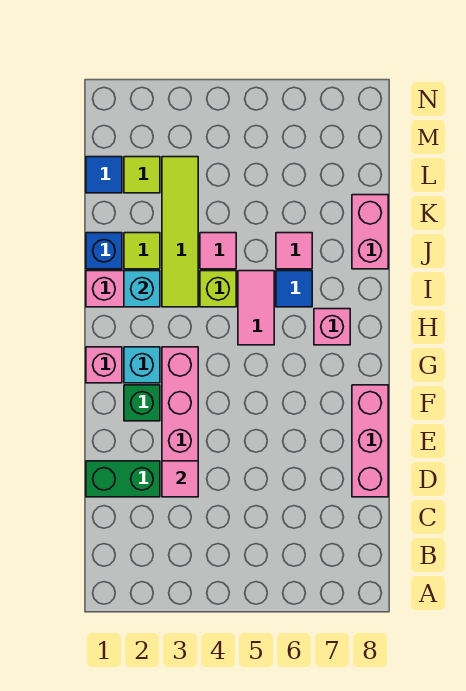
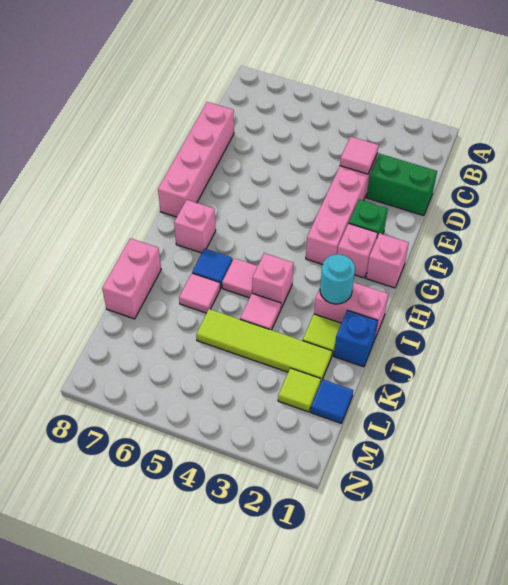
pink 1x3 brick [352,385,388,497] -> pink 1x4 brick [158,102,234,217]
cyan 1x1 brick [124,347,160,383] -> pink 1x1 brick [337,223,378,278]
pink 1x2 tile [238,271,274,345] -> pink 1x1 tile [222,258,258,298]
cyan 1x1 brick [124,271,160,307] -> cyan 1x1 round brick [320,254,355,304]
lime 1x4 tile [162,157,198,307] -> lime 1x4 tile turned to [196,309,332,383]
lime 1x1 brick [200,271,236,307] -> pink 1x1 brick [252,253,293,308]

